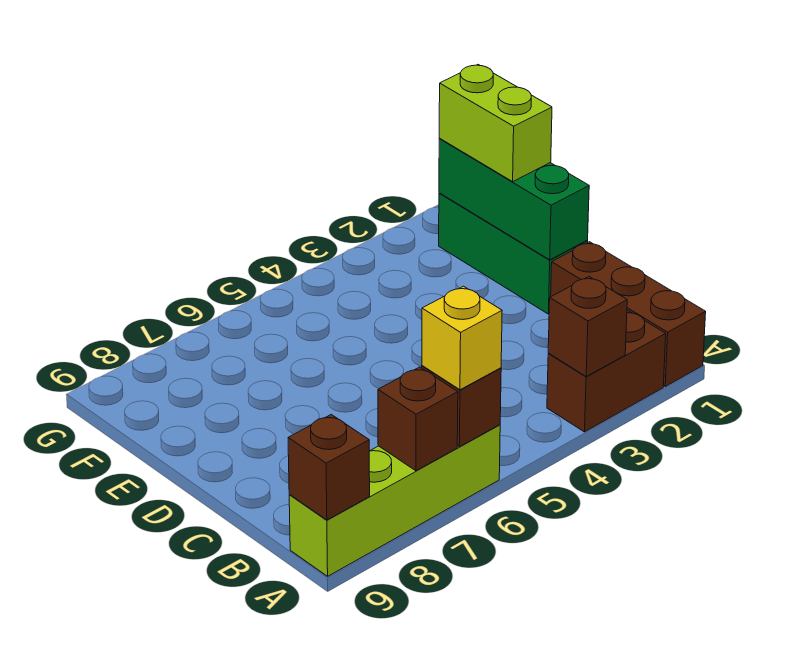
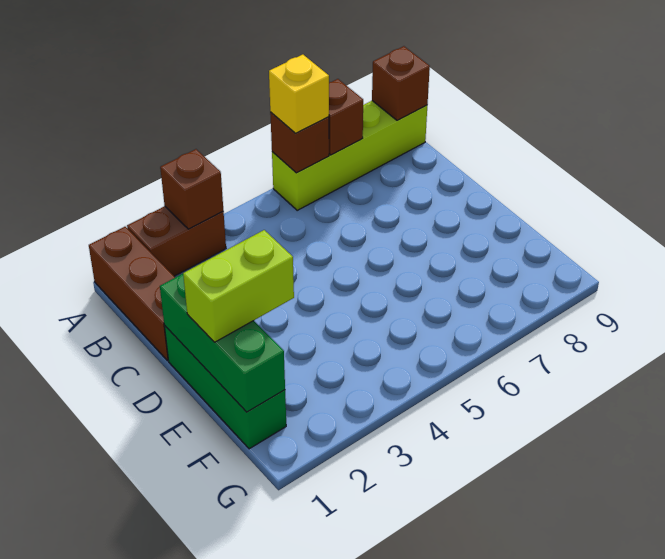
lime 1x2 brick [439,65,552,182] -> lime 1x2 brick turned to [183,230,294,342]

